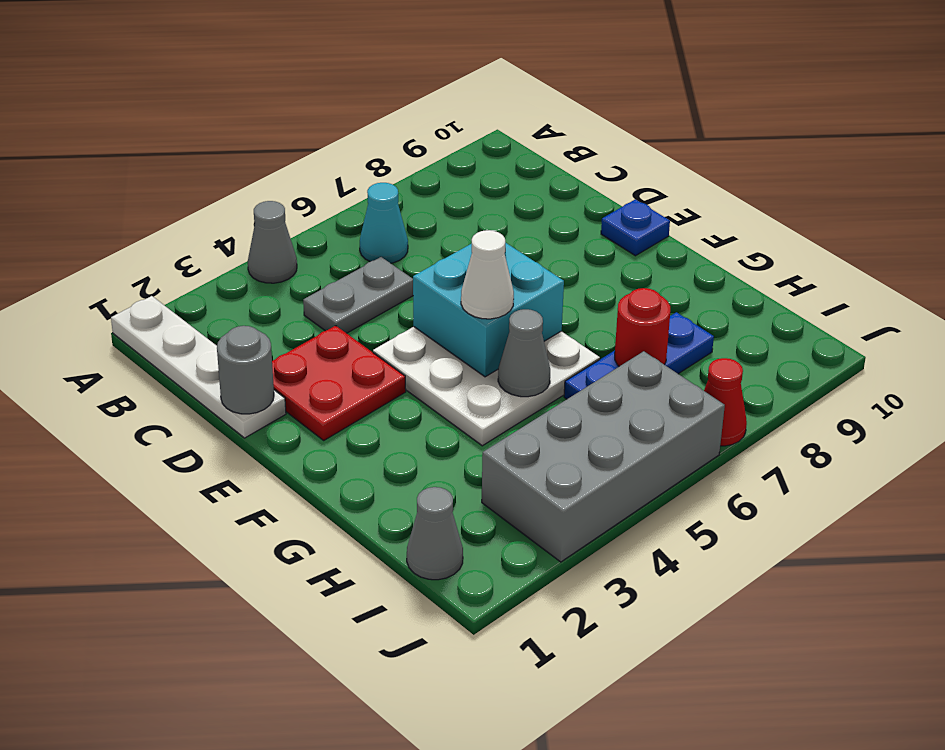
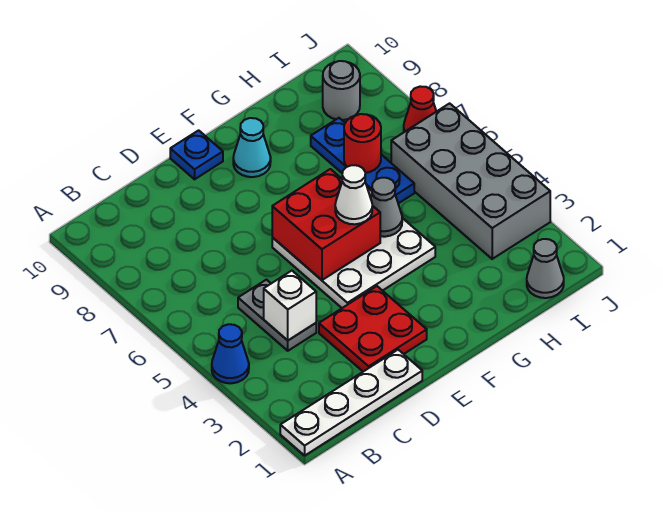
grey 1x1 cone [248,201,297,283] -> blue 1x1 cone [212,324,249,383]
cyan 1x1 cone [360,183,408,263] -> cyan 1x1 cone moved to [233,118,271,177]
none -> white 1x1 brick [264,271,316,340]
grey 1x1 round brick [217,326,274,414] -> grey 1x1 round brick moved to [323,61,360,120]
cyan 2x2 brick [413,242,564,377] -> red 2x2 brick [272,169,380,280]

